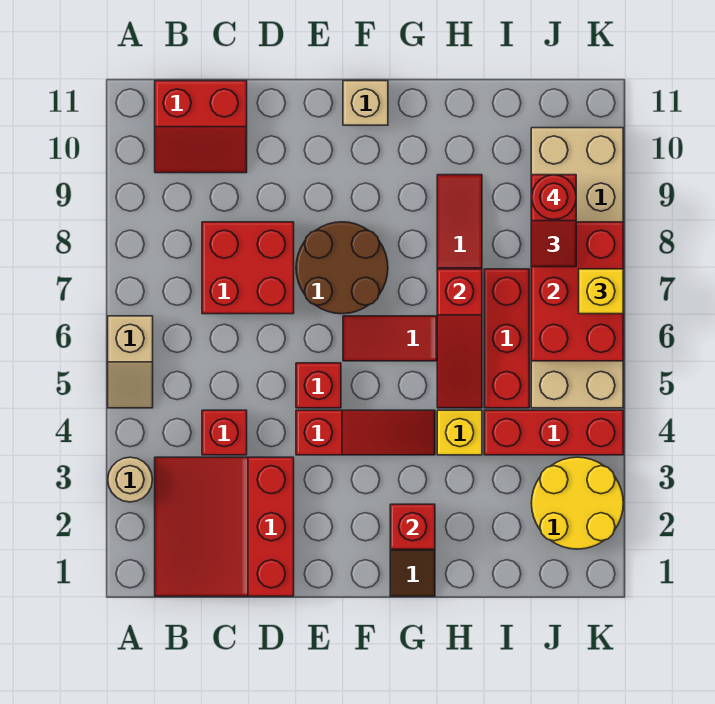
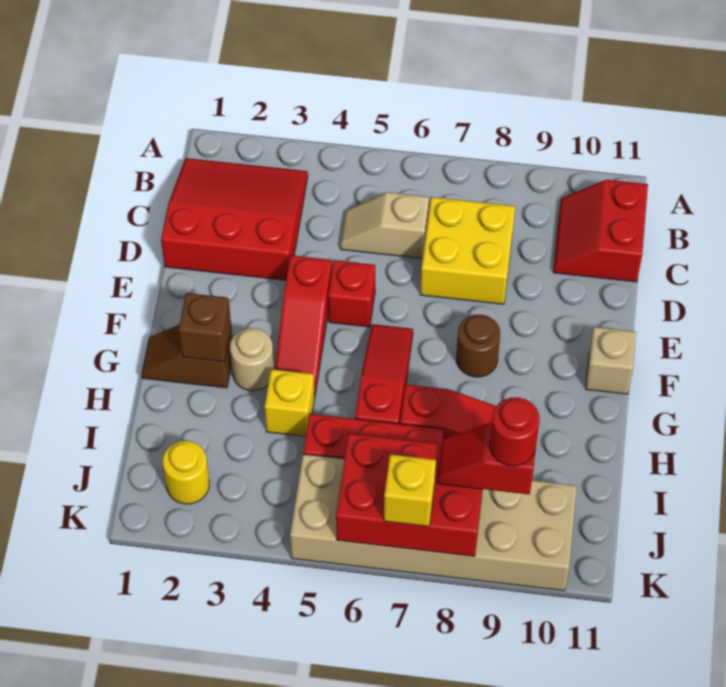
tan 1x1 round brick [108,457,153,502] -> tan 1x1 round brick moved to [230,328,274,391]
tan 1x2 slope [108,316,153,408] -> tan 1x2 slope moved to [340,192,429,259]
red 1x1 brick [202,410,247,455] -> none
red 2x2 brick [202,222,294,314] -> yellow 2x2 brick [420,197,515,304]
brown 2x2 round brick [296,222,388,314] -> brown 1x1 round brick [456,315,500,377]
red 1x1 brick [390,504,435,549] -> brown 1x1 brick [179,293,231,362]
red 1x3 slope [437,269,482,408] -> none
red 1x3 brick [484,410,623,455] -> none
yellow 2x2 round brick [531,457,623,549] -> yellow 1x1 round brick [163,441,209,504]

